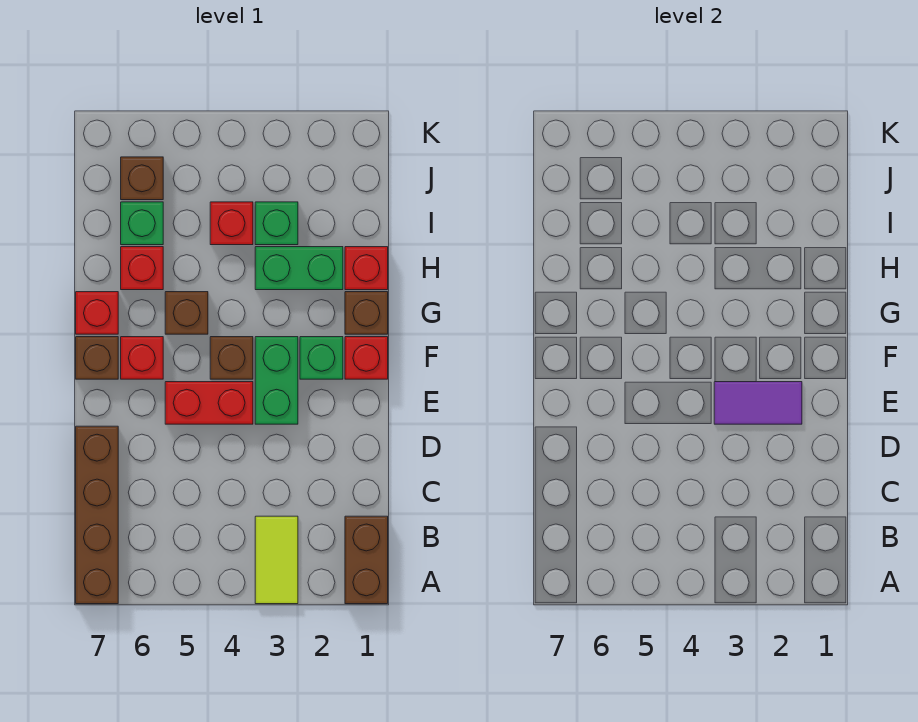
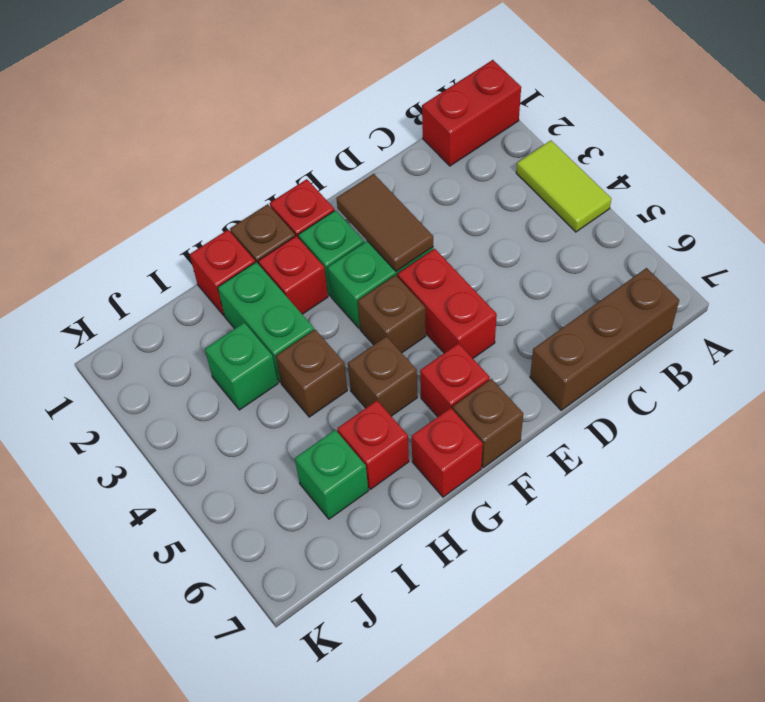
brown 1x2 brick [345,516,388,604] -> red 1x2 brick [422,60,521,166]
lime 1x2 tile [255,516,298,604] -> lime 1x2 tile turned to [516,140,611,232]
brown 1x4 brick [76,426,118,604] -> brown 1x3 brick [530,268,679,410]
purple 1x2 tile [714,382,802,424] -> brown 1x2 tile [337,174,433,271]
red 1x1 brick [210,202,253,245] -> red 1x1 brick moved to [258,236,328,314]
brown 1x1 brick [121,157,163,200] -> brown 1x1 brick moved to [276,330,347,417]

